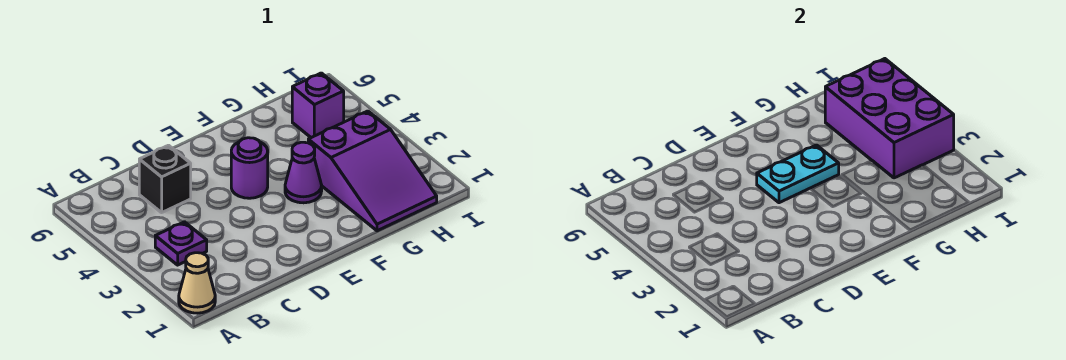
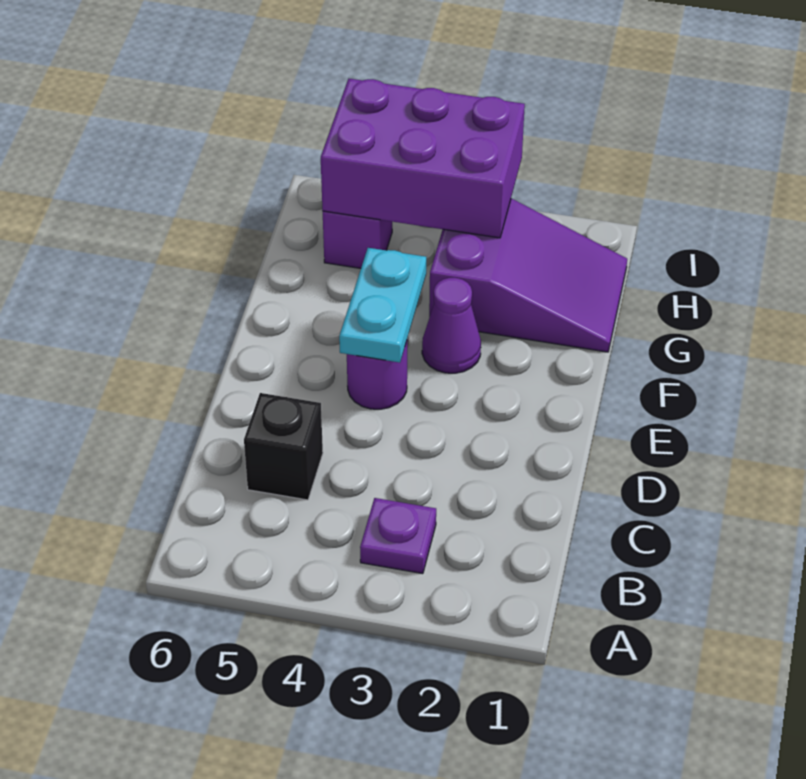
tan 1x1 cone [179,253,215,313] -> none

